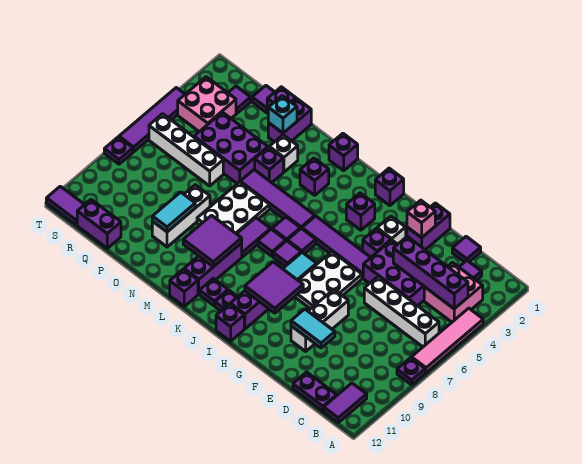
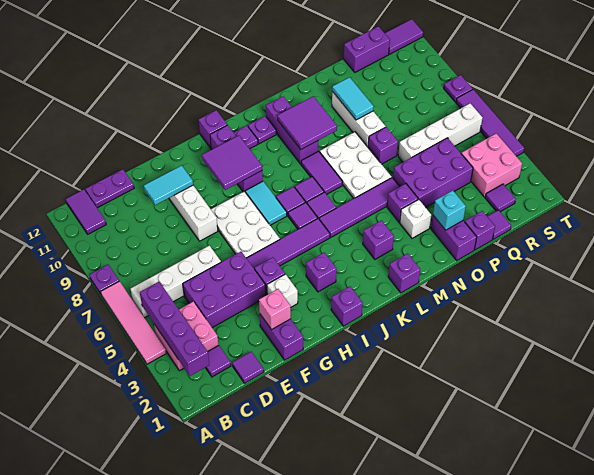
purple 1x4 brick [393,237,468,309] -> purple 1x4 brick turned to [140,282,209,376]
purple 1x1 brick [170,269,198,306] -> purple 1x1 brick moved to [368,127,398,164]

